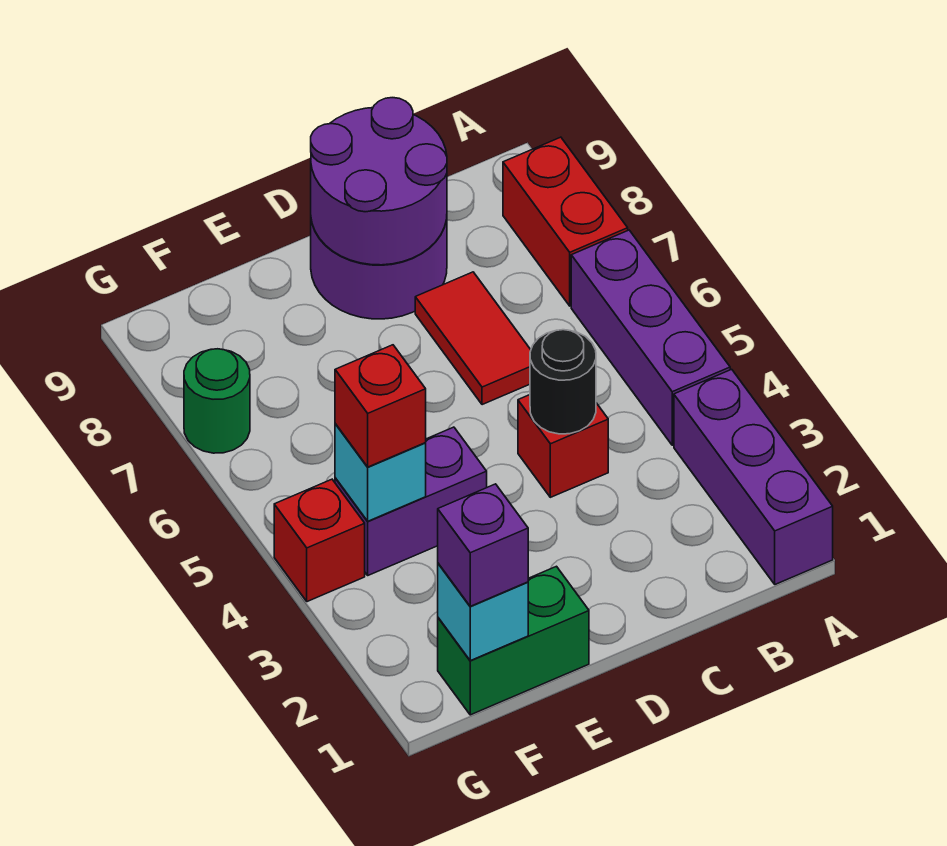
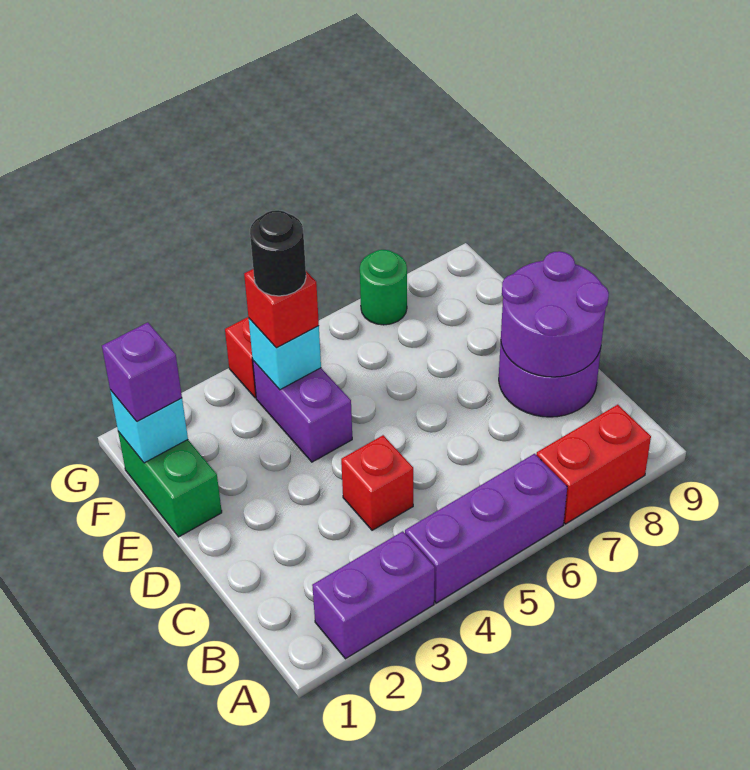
purple 1x3 brick [674,369,833,584] -> purple 1x2 brick [312,531,435,659]
black 1x1 round brick [530,330,596,434] -> black 1x1 round brick moved to [250,210,306,296]
red 1x2 tile [415,272,531,405] -> none

